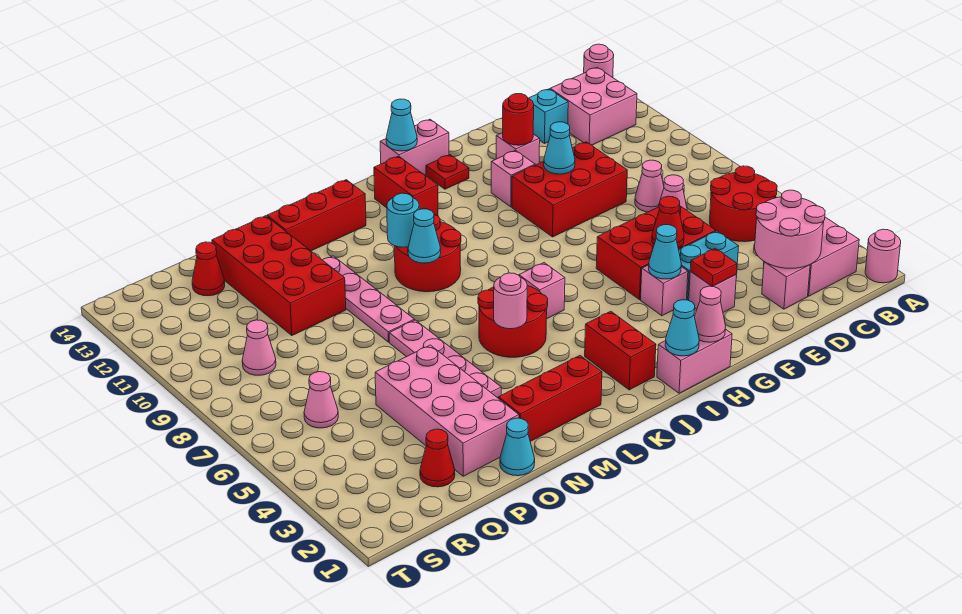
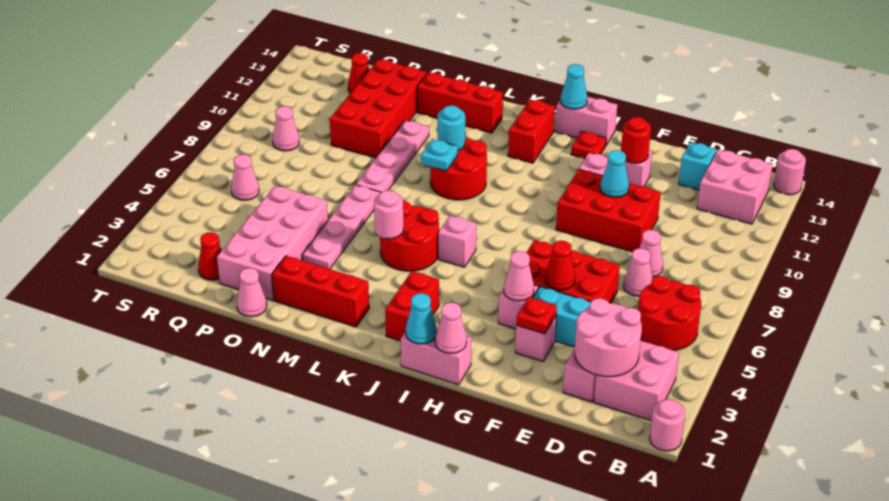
cyan 1x1 cone [649,225,681,279] -> pink 1x1 cone [504,251,534,301]
cyan 1x1 cone [408,209,441,263] -> cyan 1x1 plate [421,139,458,171]
cyan 1x1 cone [500,418,535,476] -> pink 1x1 cone [237,268,267,317]

